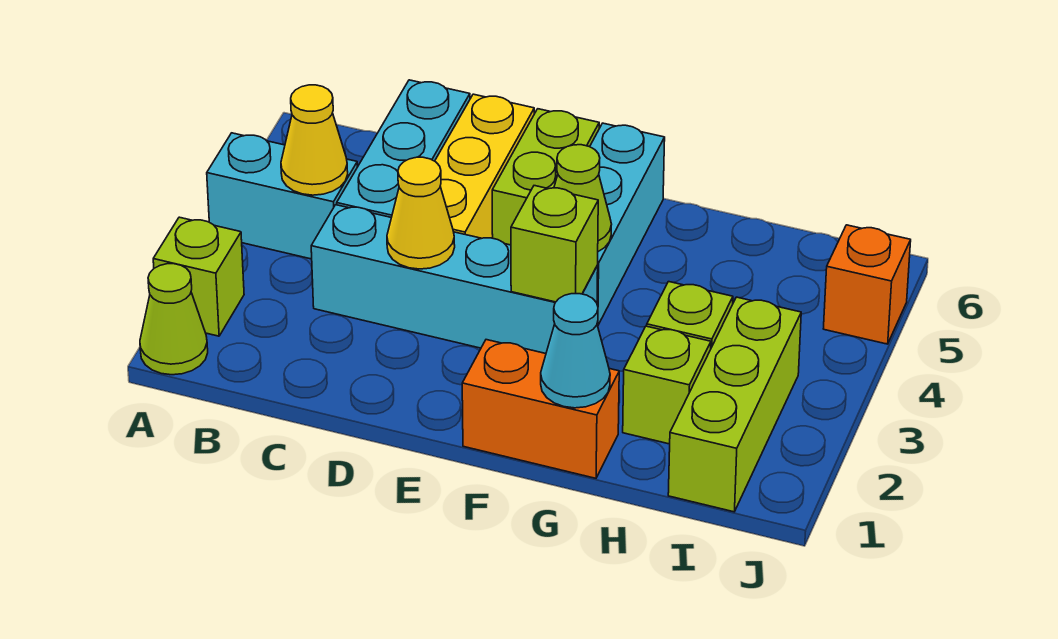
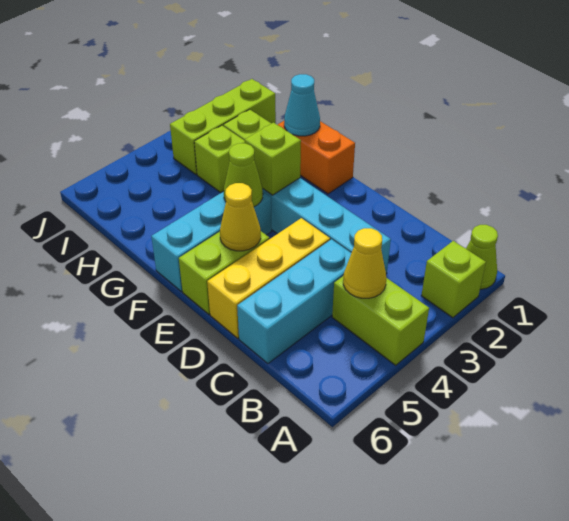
cyan 1x2 brick [207,133,357,259] -> lime 1x2 brick [332,276,429,365]
yellow 1x1 cone [387,157,455,269] -> yellow 1x1 cone moved to [220,183,261,251]
orange 1x1 brick [823,225,911,344] -> none

